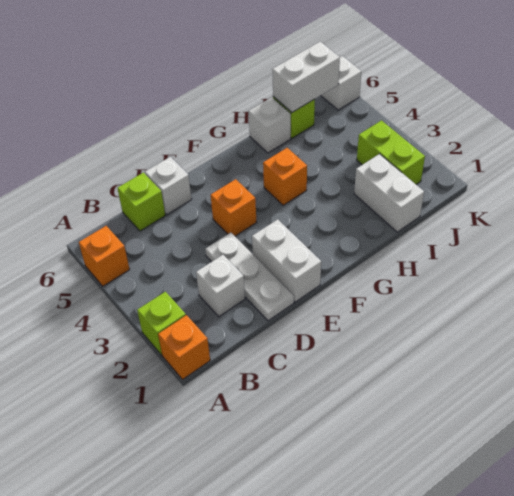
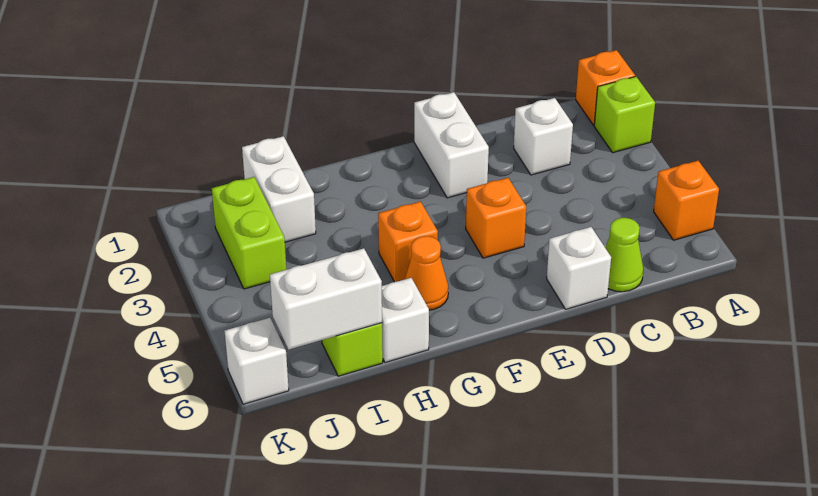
lime 1x1 brick [117,173,165,231] -> lime 1x1 cone [605,218,643,292]
white 1x3 plate [205,233,294,321] -> none
none -> orange 1x1 cone [405,236,448,310]

